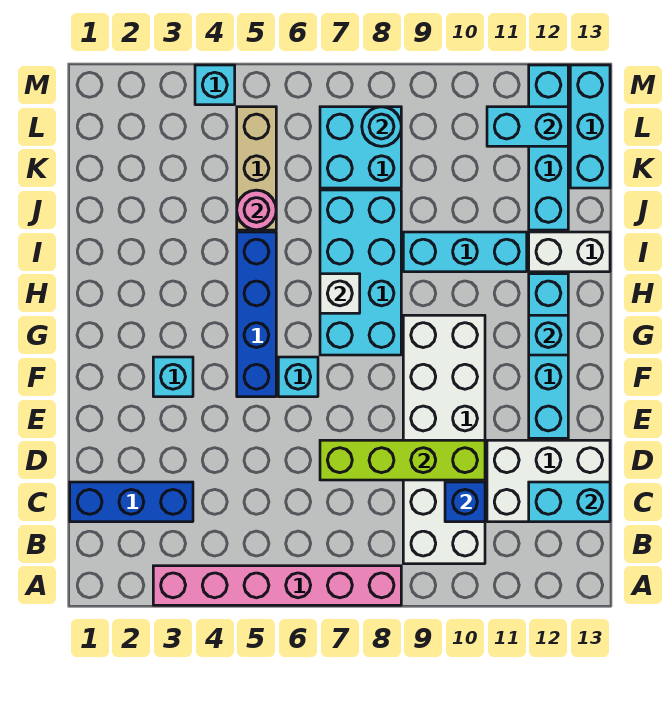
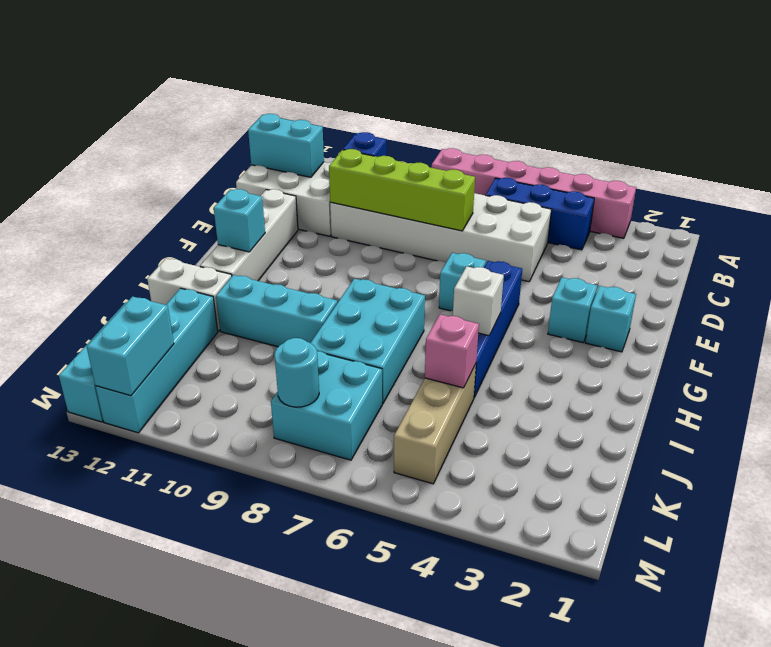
white 2x6 brick [403,315,485,564] -> white 2x6 brick turned to [330,193,551,282]
blue 1x3 brick [70,482,193,522] -> blue 1x3 brick moved to [486,178,594,250]
cyan 1x4 brick [529,274,568,438] -> white 1x4 brick [200,189,298,281]
cyan 2x4 brick [320,190,401,355] -> cyan 2x3 brick [311,279,425,404]
white 1x1 brick [320,274,360,313] -> white 1x1 brick moved to [453,266,504,336]
pink 1x1 round brick [237,190,276,230] -> pink 1x1 brick [425,314,479,388]
cyan 1x2 brick [487,107,568,146] -> cyan 1x2 brick turned to [87,296,174,396]
cyan 1x1 brick [195,65,235,105] -> cyan 1x1 brick moved to [586,286,636,352]

